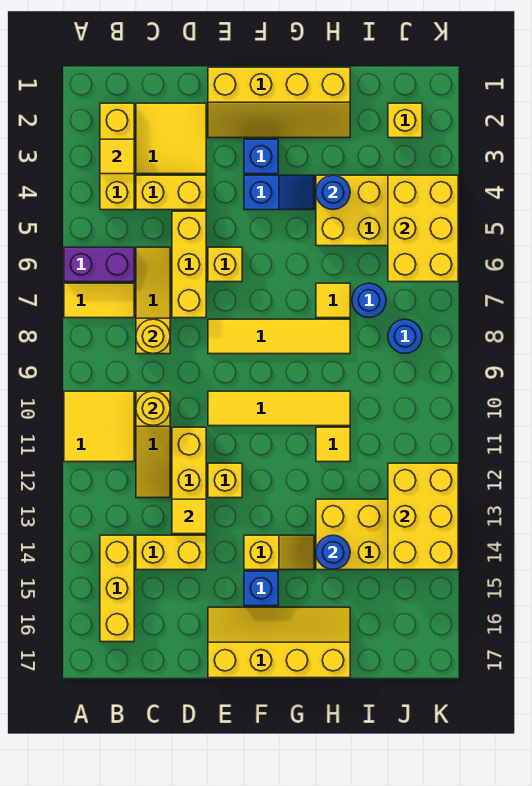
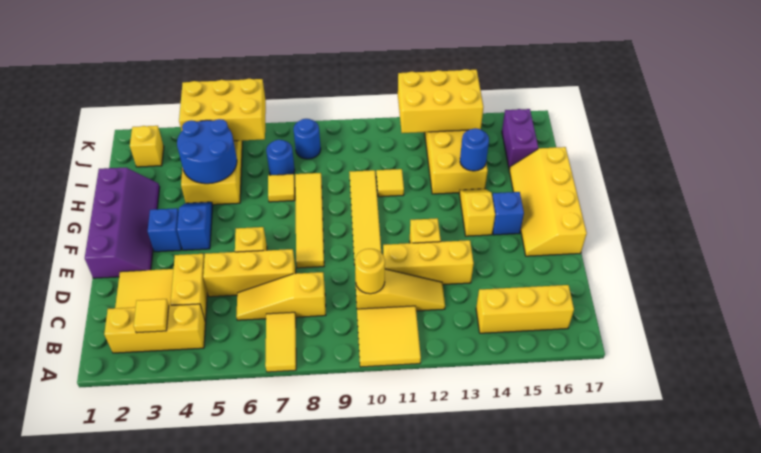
purple 1x2 brick [64,247,134,282] -> purple 1x2 brick moved to [502,109,538,169]
yellow 1x1 round brick [136,319,170,354] -> none
yellow 1x2 brick [136,535,206,570] -> none
yellow 1x1 tile [172,499,206,534] -> none
yellow 2x4 slope [208,67,350,138] -> purple 2x4 slope [85,168,160,278]
blue 1x1 round brick [316,175,350,210] -> blue 2x2 round brick [177,119,237,184]

